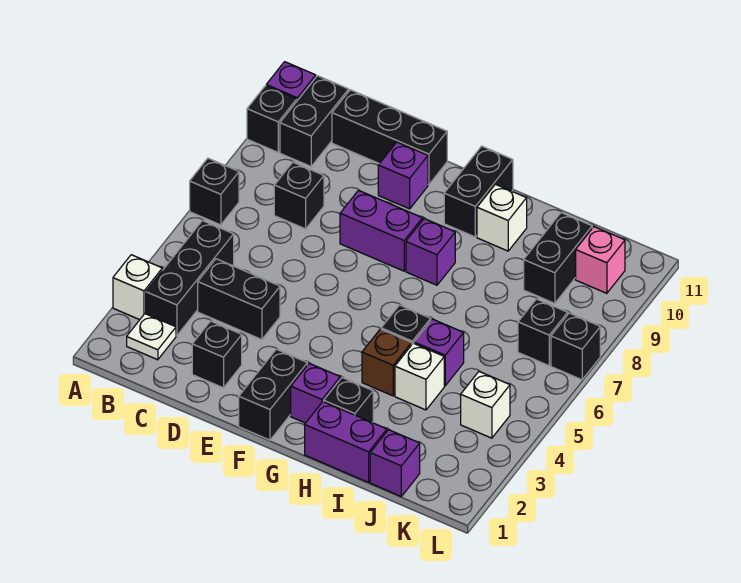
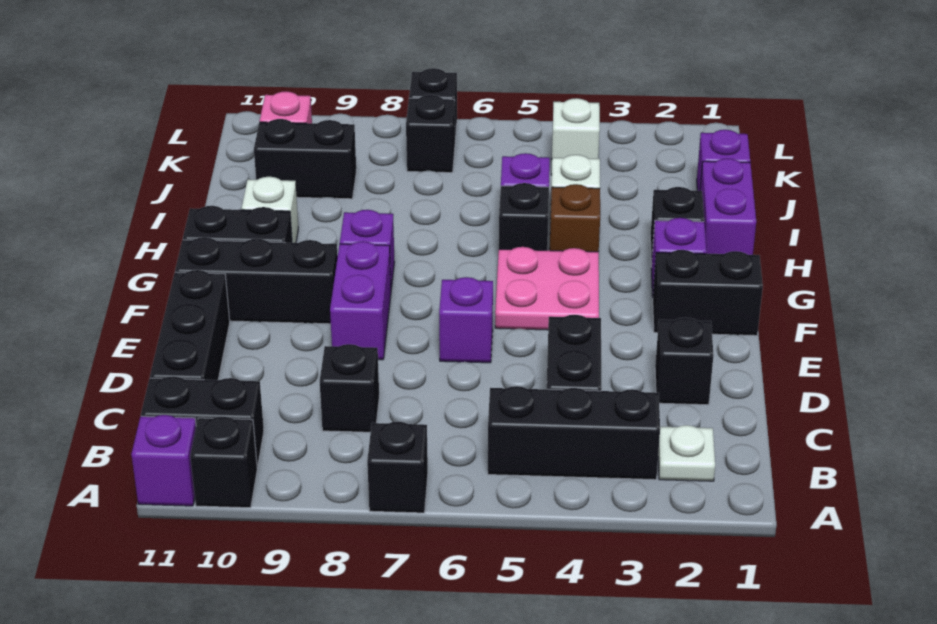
white 1x1 brick [113,255,162,320] -> none
purple 1x1 brick [378,142,428,209] -> purple 1x1 brick moved to [439,277,493,363]
none -> pink 2x2 plate [495,247,599,330]
none -> black 1x3 brick [175,237,338,324]

